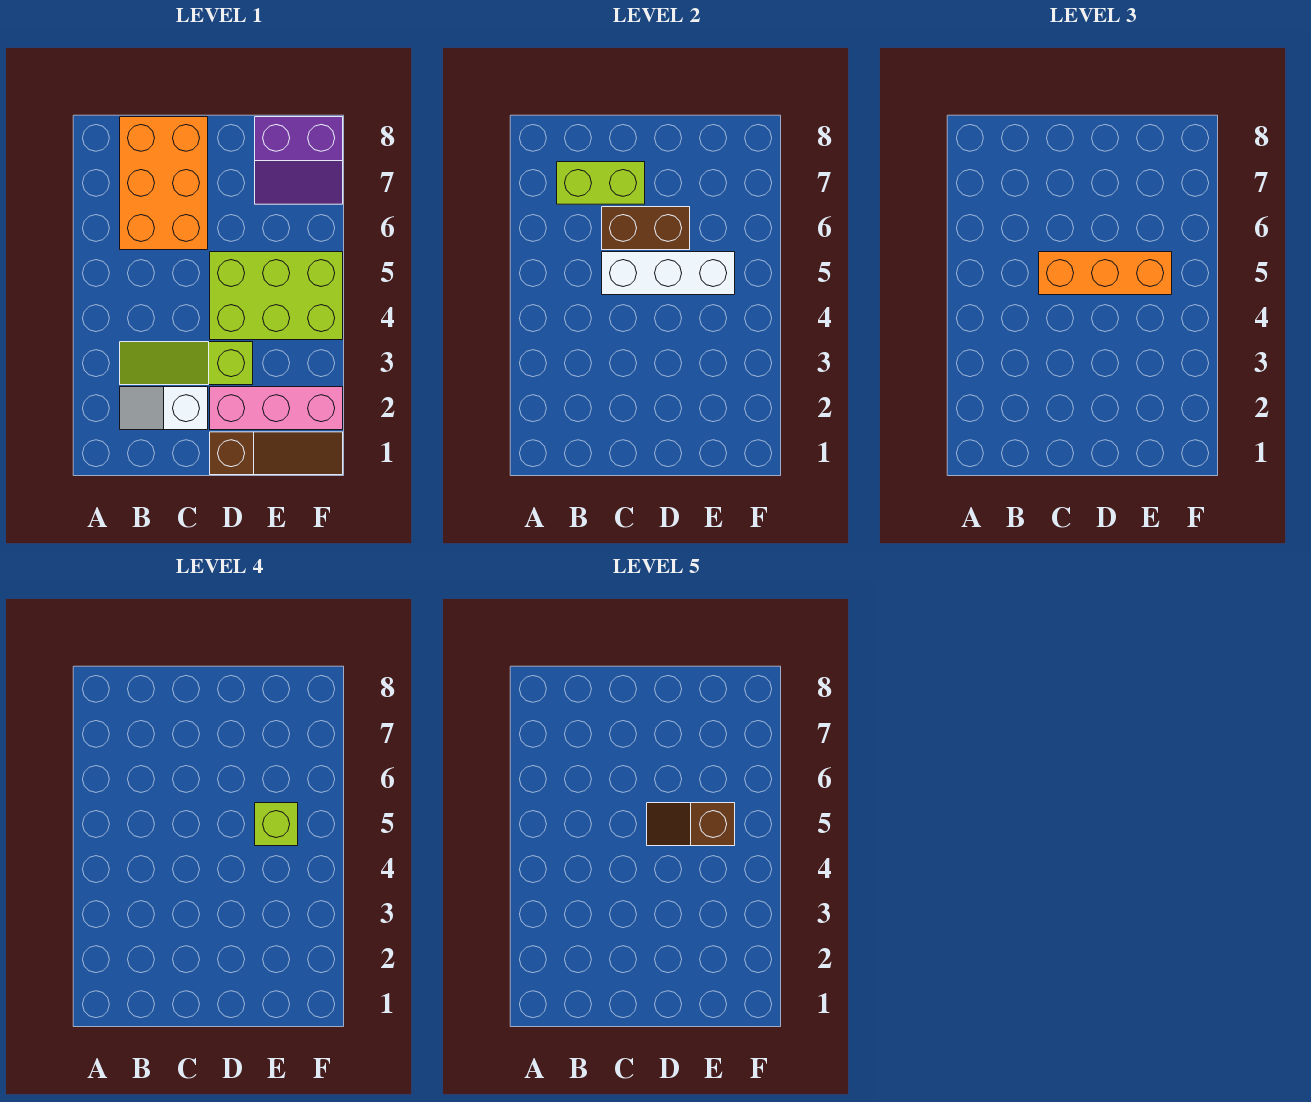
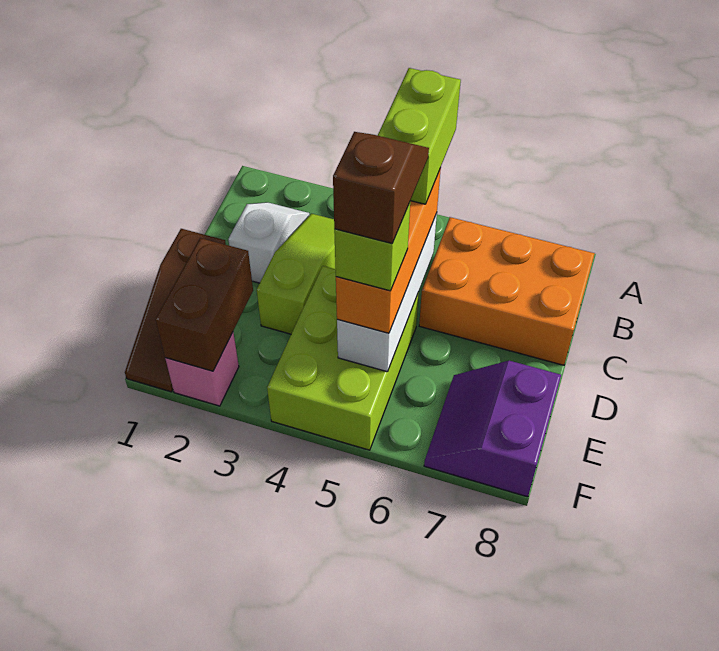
lime 1x2 brick [557,162,645,204] -> lime 1x2 brick moved to [378,68,461,204]
brown 1x2 brick [602,207,690,250] -> brown 1x2 brick moved to [156,238,253,371]
pink 1x3 brick [210,387,343,430] -> pink 1x1 brick [165,332,239,406]

